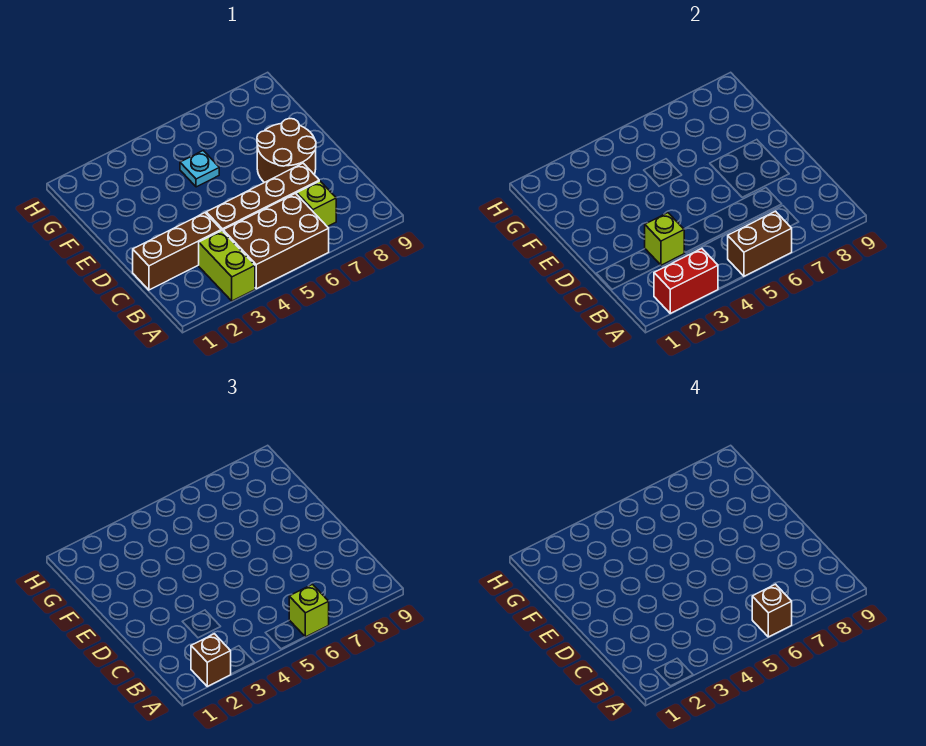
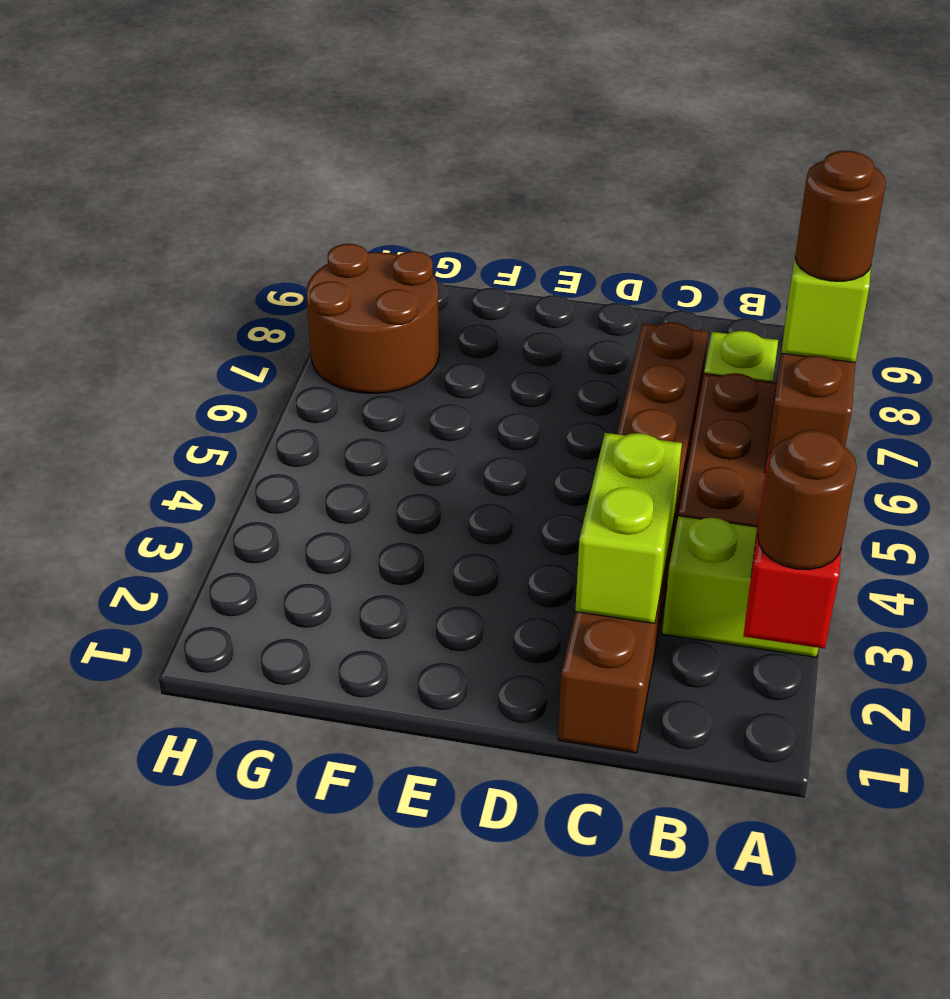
brown 1x1 brick [191,634,231,686] -> brown 1x1 round brick [758,430,857,570]
brown 1x1 brick [752,584,792,637] -> brown 1x1 round brick [795,151,886,281]
lime 1x1 brick [645,213,684,265] -> lime 1x2 brick [575,433,682,623]
brown 2x2 round brick [257,118,316,182] -> brown 2x2 round brick moved to [306,244,439,393]
cyan 1x1 plate [180,151,219,187] -> none

